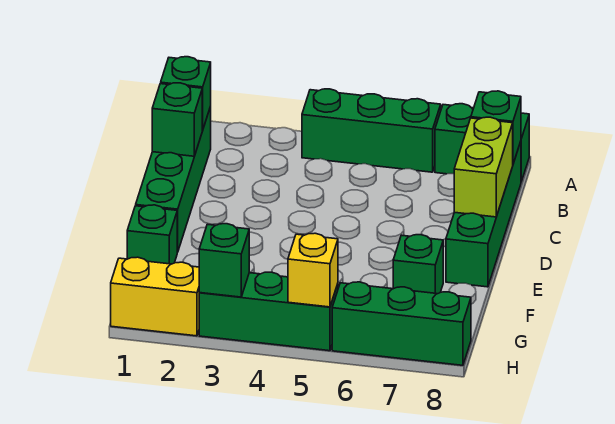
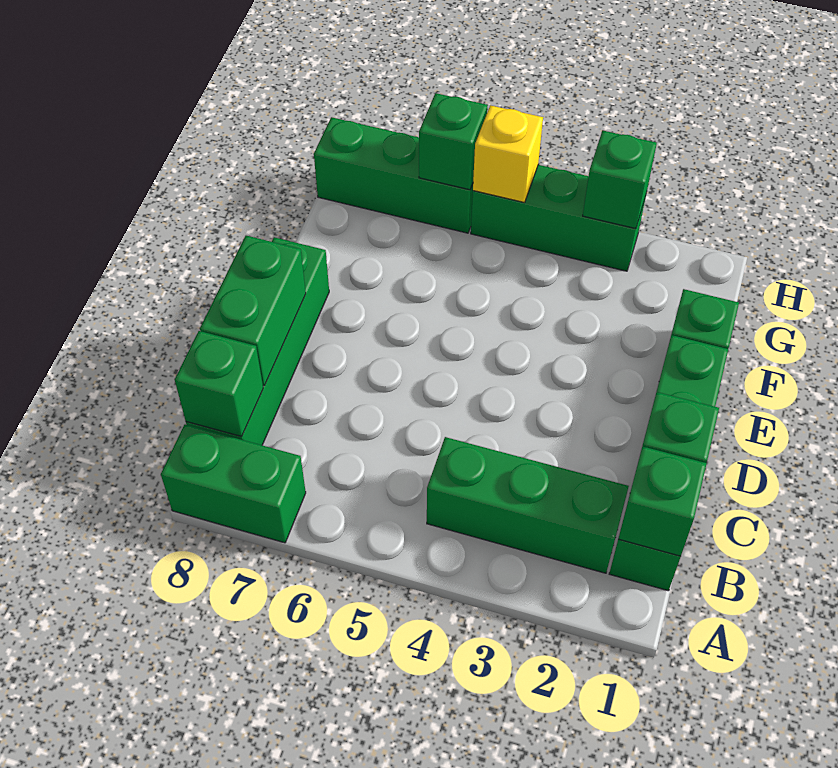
green 1x3 brick [302,89,441,172] -> green 1x3 brick moved to [427,437,629,573]
lime 1x2 brick [454,117,513,217] -> green 1x2 brick [200,236,306,386]
green 1x1 brick [393,235,443,294] -> green 1x1 brick moved to [419,93,488,190]
yellow 1x2 brick [111,257,199,336] -> none

